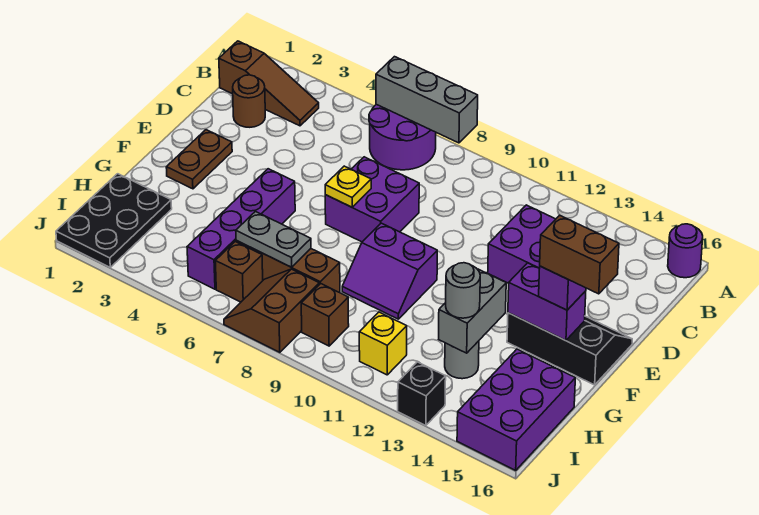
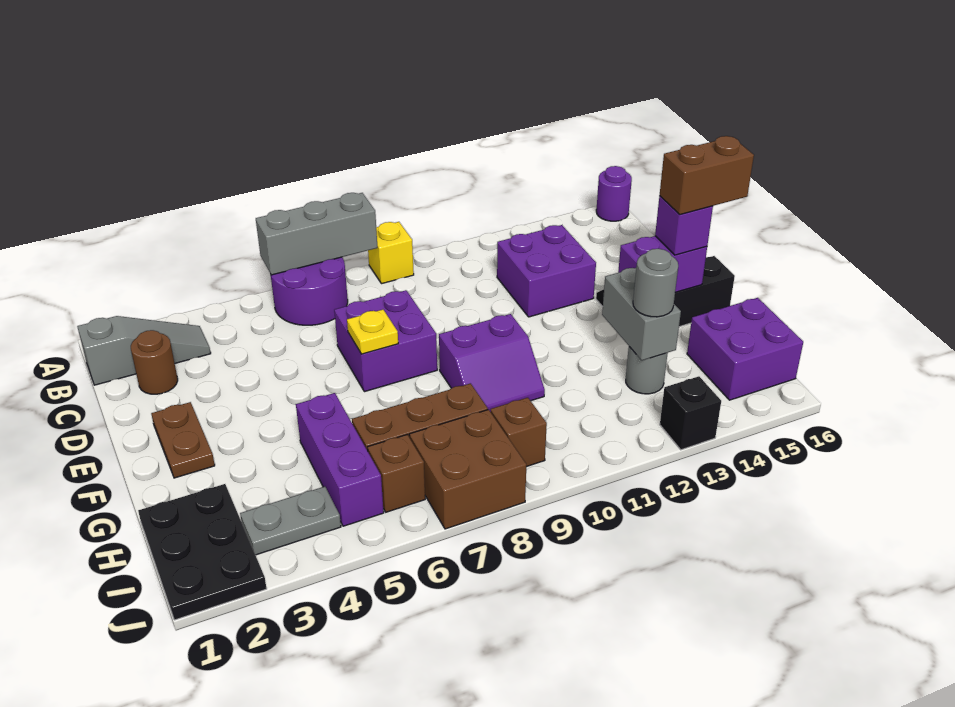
brown 1x3 slope [219,41,319,126] -> grey 1x3 slope [77,316,211,385]
purple 1x4 brick [187,169,295,289] -> purple 1x3 brick [296,393,384,526]
grey 1x2 plate [236,212,311,267] -> grey 1x2 plate moved to [240,487,341,555]
purple 2x3 brick [457,349,575,470] -> purple 2x2 brick [687,298,803,400]
brown 2x2 slope [224,269,319,352] -> brown 2x2 brick [409,410,526,529]
yellow 1x1 brick [359,312,407,375] -> yellow 1x1 brick moved to [368,222,414,284]

